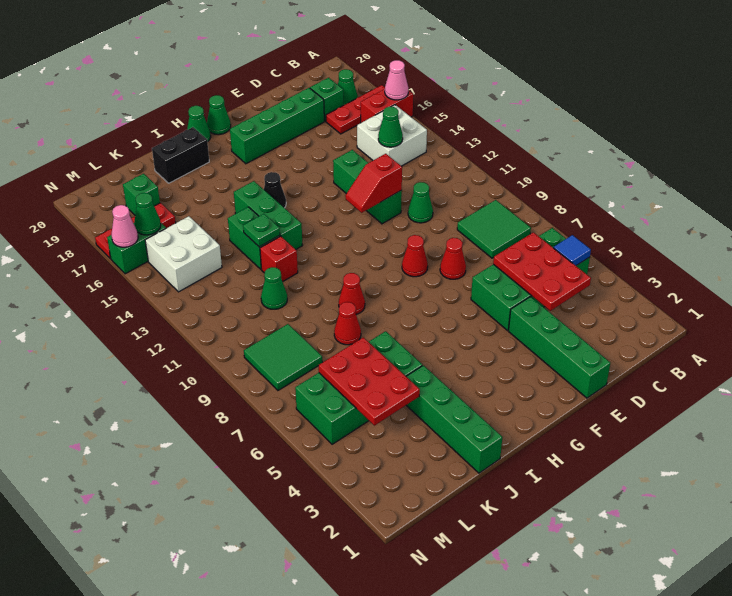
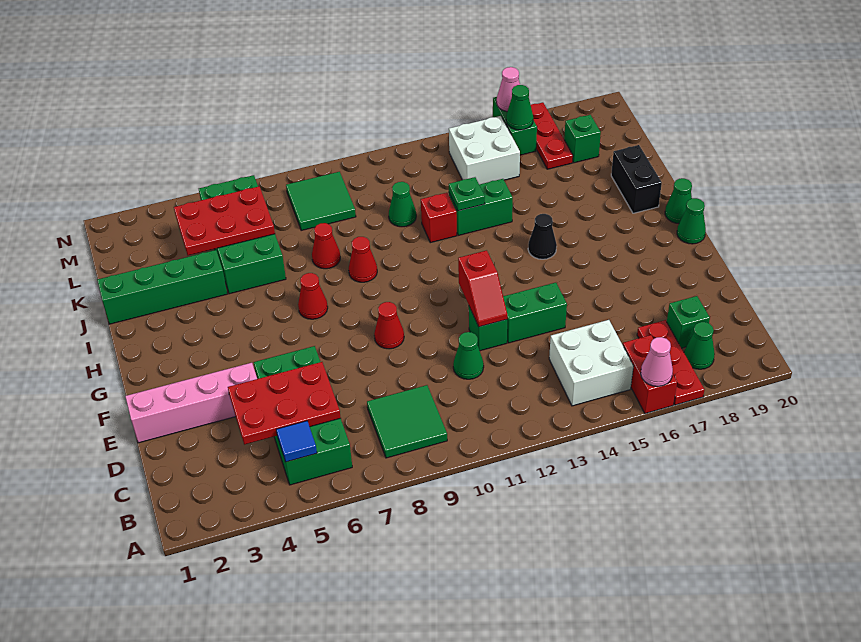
green 1x1 cone [378,107,403,147] -> none
green 1x4 brick [230,88,324,164] -> none
green 1x4 brick [509,297,610,398] -> pink 1x4 brick [125,363,257,443]
red 1x1 cone [440,238,466,279] -> red 1x1 cone moved to [298,273,328,319]
red 1x2 slope [345,154,402,213] -> red 1x2 slope turned to [458,250,507,327]
green 1x3 brick [234,181,303,249] -> none

